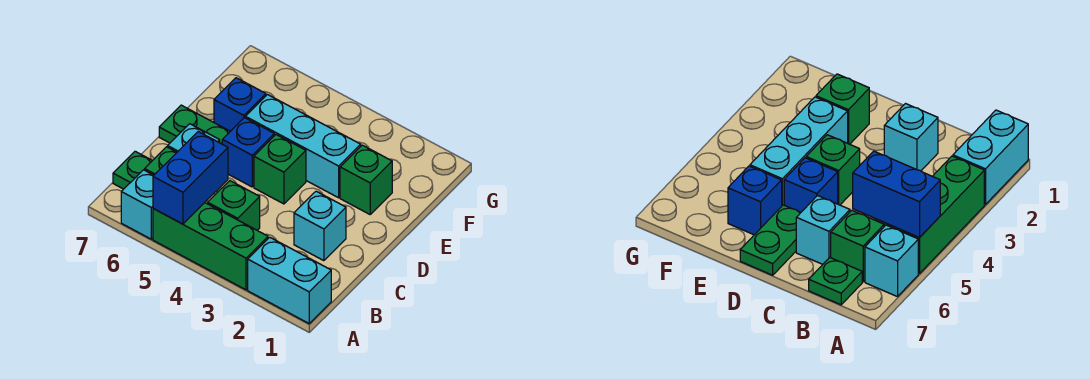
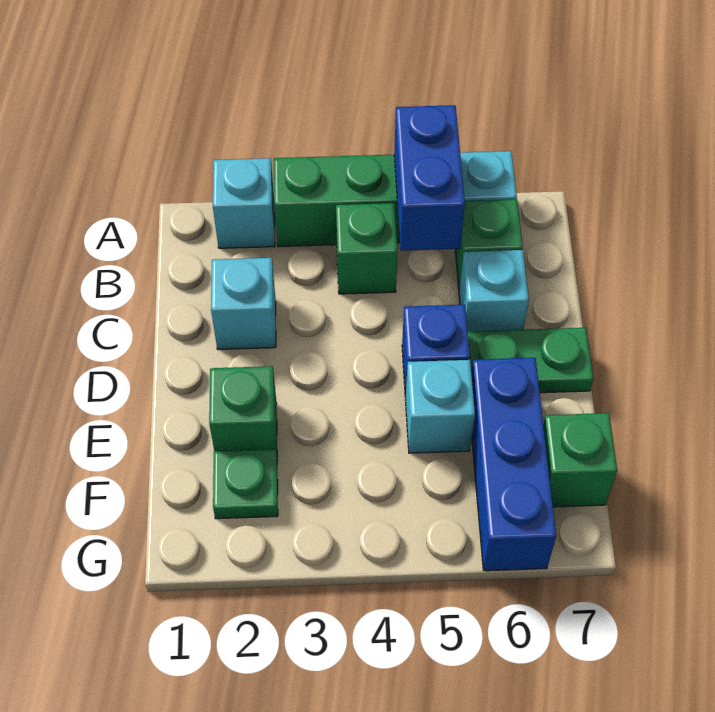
cyan 1x2 brick [248,237,331,323] -> cyan 1x1 brick [213,158,275,248]
green 1x1 plate [113,151,152,189] -> green 1x1 plate moved to [213,449,278,519]
green 1x1 brick [254,135,306,204] -> green 1x1 brick moved to [543,413,617,507]
cyan 1x3 brick [245,95,361,198] -> cyan 1x1 brick [405,360,475,453]
blue 1x1 brick [214,78,266,131] -> blue 1x3 brick [471,358,556,571]

